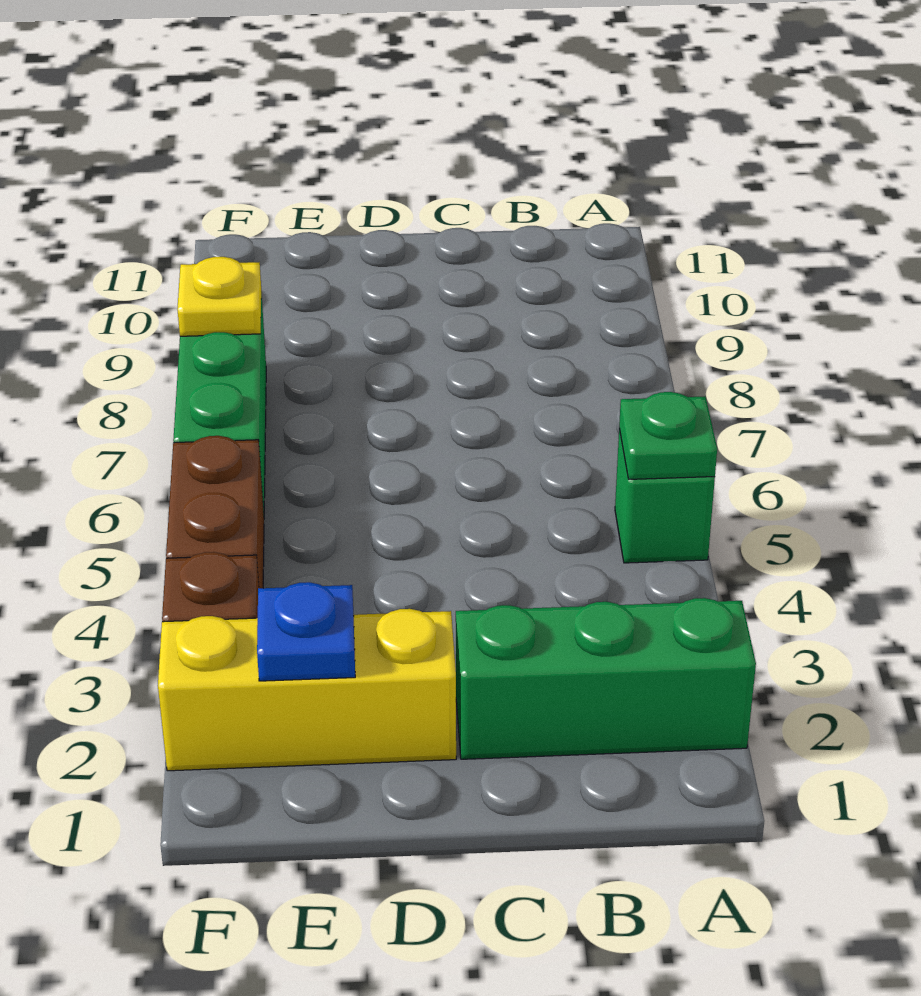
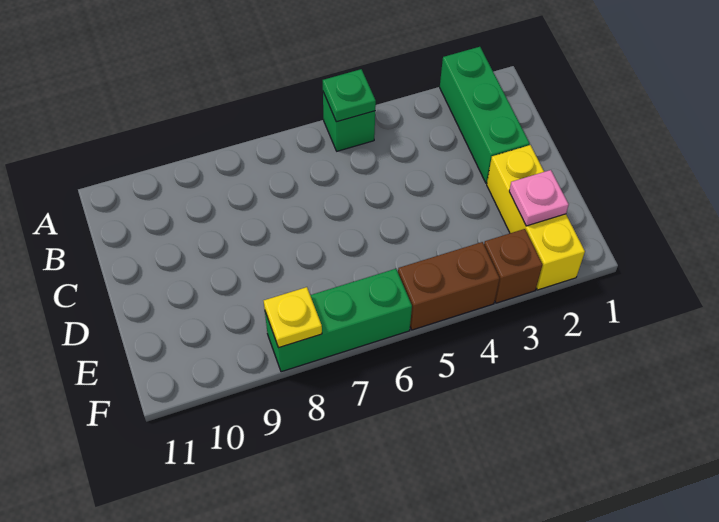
blue 1x1 plate [257,582,355,681] -> pink 1x1 plate [509,170,569,226]

